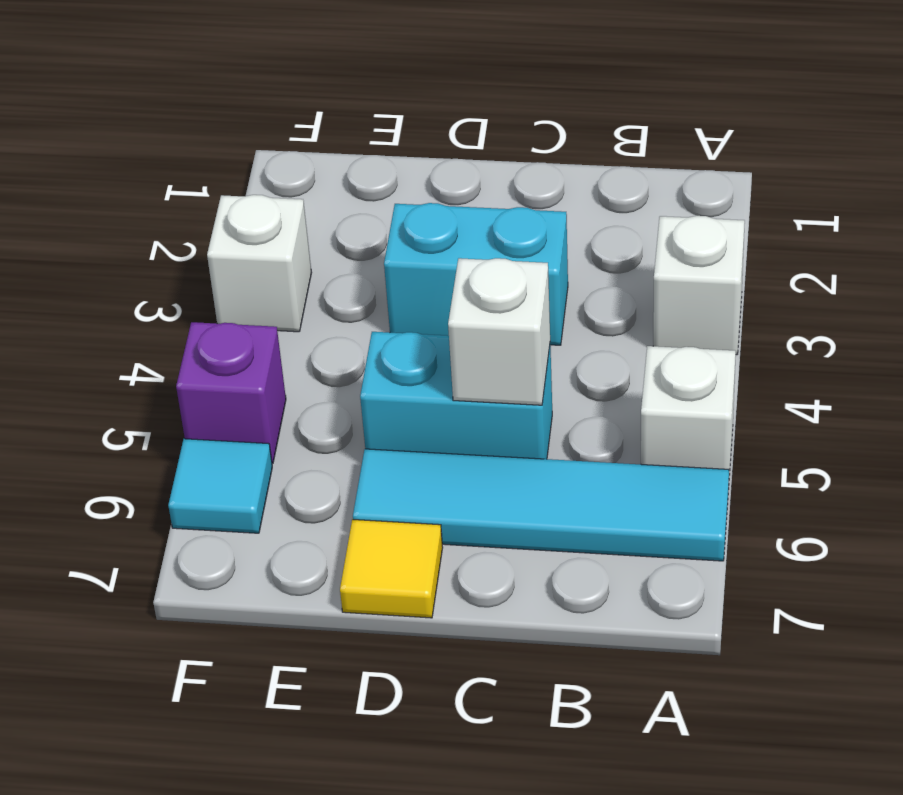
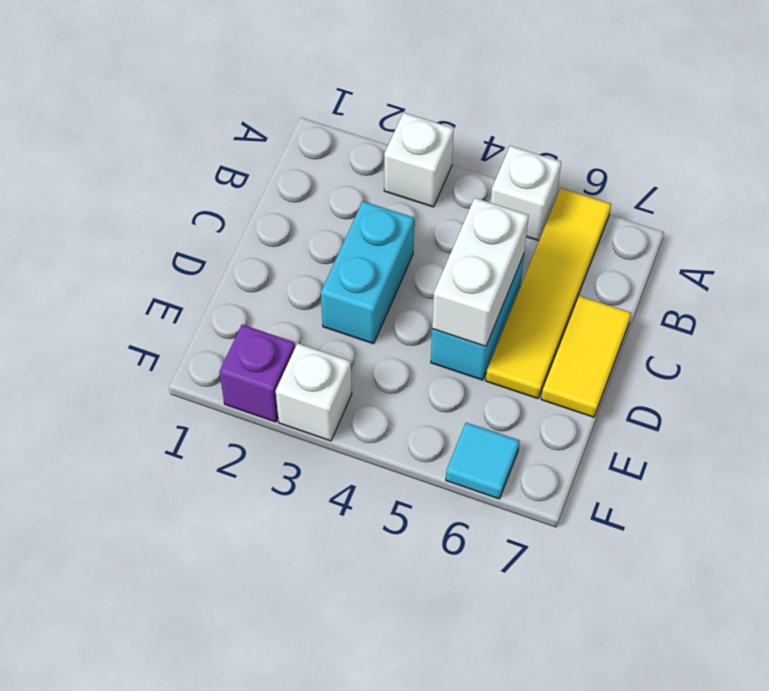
cyan 1x4 tile [353,449,729,561] -> yellow 1x4 tile [486,188,611,399]
white 1x1 brick [448,258,550,405] -> white 1x2 brick [432,198,529,346]
yellow 1x1 tile [340,519,443,618] -> yellow 1x2 tile [541,296,631,417]
purple 1x1 brick [176,322,286,464] -> purple 1x1 brick moved to [219,325,295,422]

